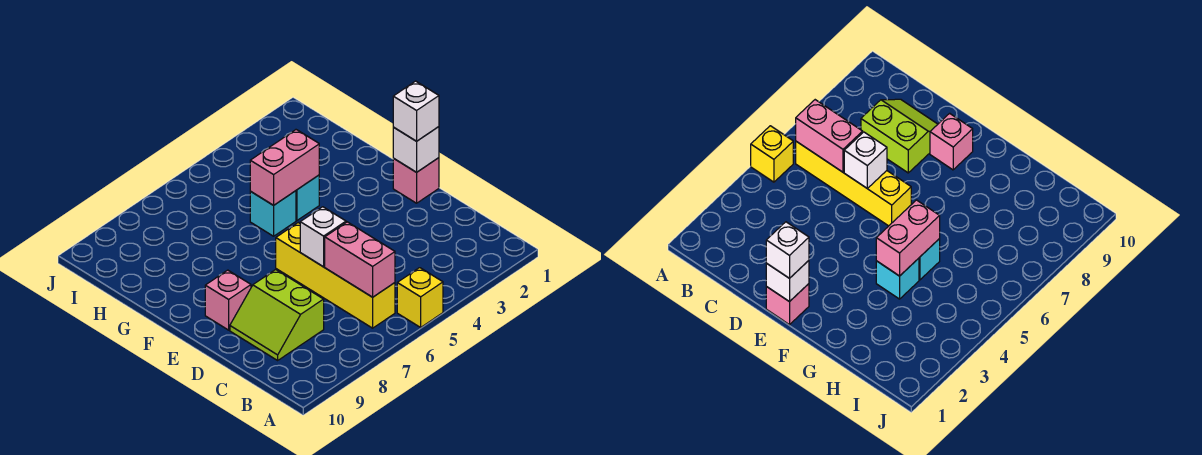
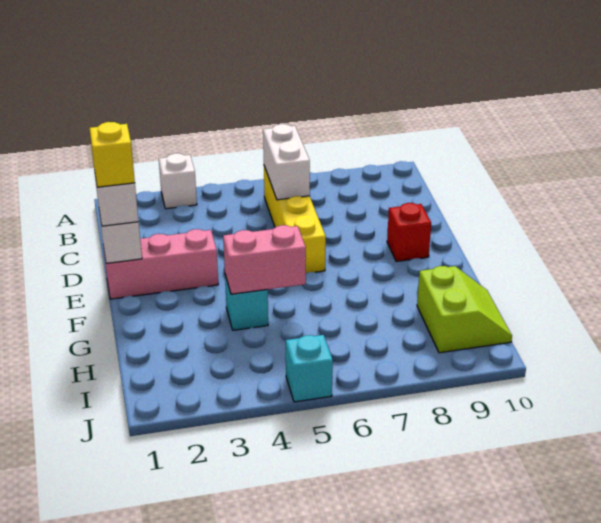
yellow 1x1 brick [397,268,443,327] -> yellow 1x1 brick moved to [90,122,135,187]
pink 1x2 brick [325,222,395,297] -> white 1x2 brick [263,124,310,200]
lime 2x2 slope [230,270,324,360] -> lime 2x2 slope moved to [417,266,512,353]
white 1x1 brick [300,207,346,267] -> white 1x1 brick moved to [159,153,197,209]
pink 1x1 brick [393,158,439,203] -> pink 1x3 brick [104,229,218,299]
pink 1x1 brick [205,270,251,330] -> red 1x1 brick [387,203,431,261]
cyan 1x1 brick [250,191,296,236] -> cyan 1x1 brick moved to [286,335,333,402]

